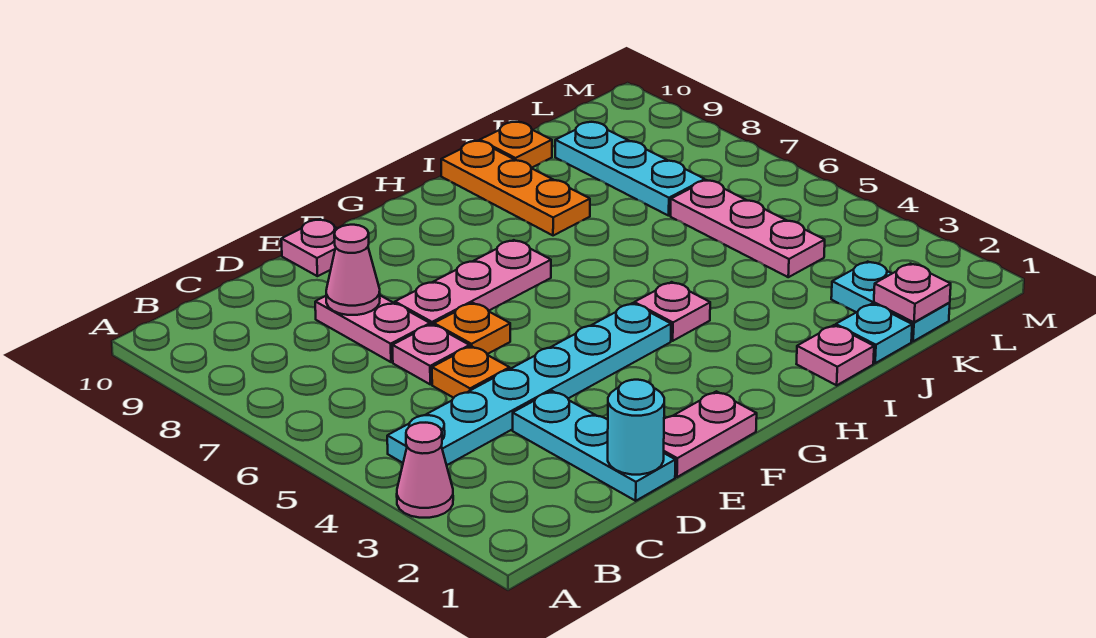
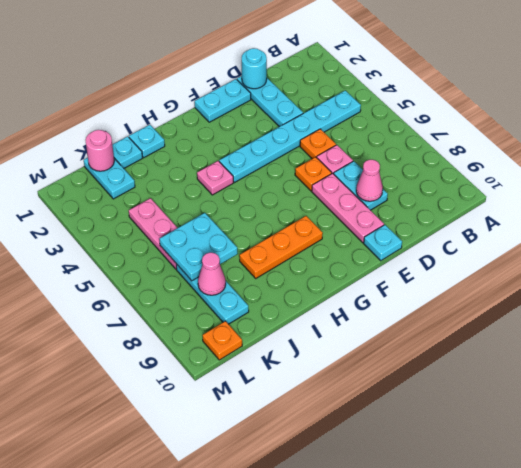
pink 1x1 cone [397,423,453,518] -> pink 1x1 cone moved to [198,253,226,295]
pink 1x2 plate [315,296,430,362] -> cyan 1x2 plate [334,161,388,210]
pink 1x2 plate [664,391,757,477] -> cyan 1x2 plate [195,79,251,122]
pink 1x3 plate [395,240,551,325] -> pink 1x3 plate turned to [312,173,384,243]
pink 1x1 plate [281,219,337,276] -> cyan 1x1 plate [364,225,402,261]
pink 1x1 plate [797,325,874,385] -> cyan 1x1 plate [129,125,165,157]
orange 1x3 plate [441,141,590,236] -> orange 1x3 plate turned to [239,216,323,278]
none -> cyan 2x2 plate [159,213,238,281]
orange 1x1 plate [480,122,552,168] -> orange 1x1 plate moved to [203,321,242,360]
pink 1x1 plate [874,264,951,322] -> pink 1x1 round brick [86,130,114,171]

